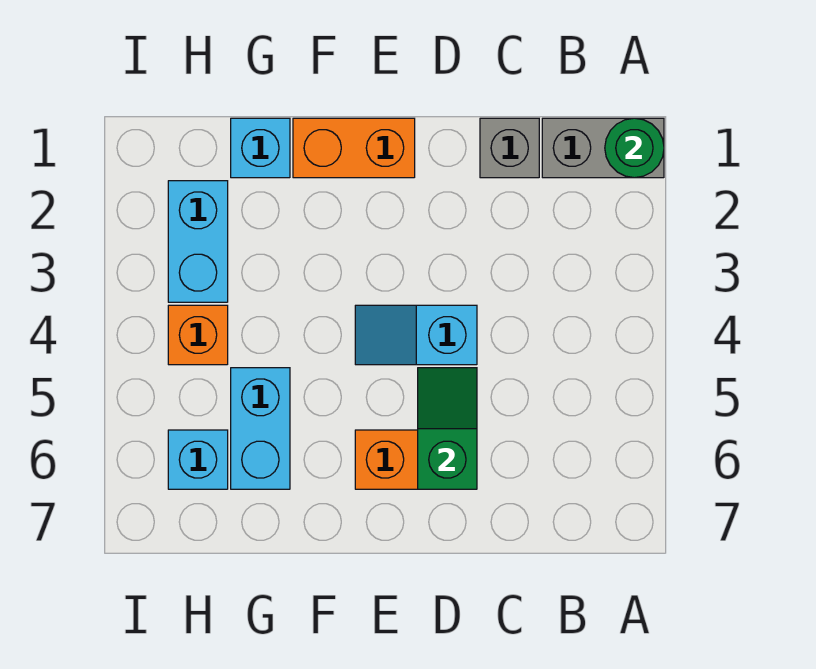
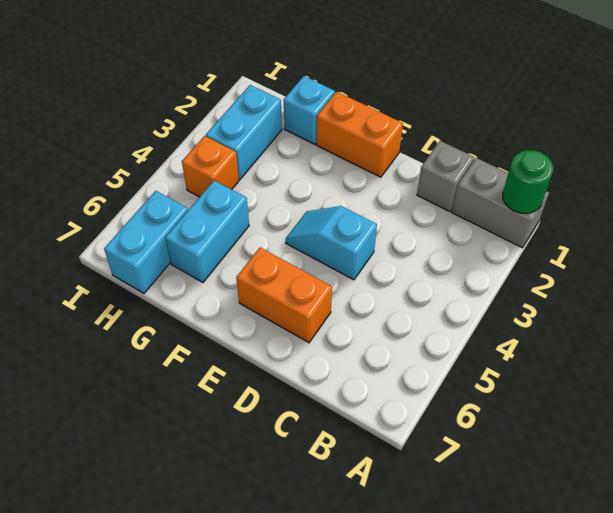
green 1x2 slope [418,368,477,489] -> none
cyan 1x1 brick [168,430,228,489] -> cyan 1x2 brick [104,191,188,293]

